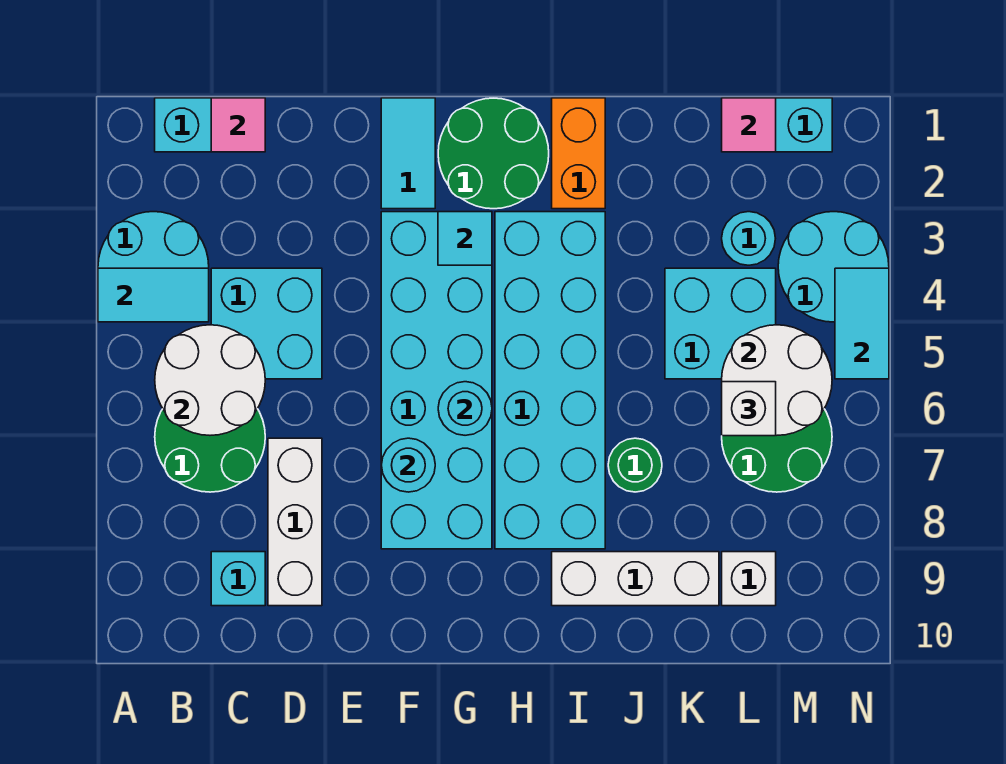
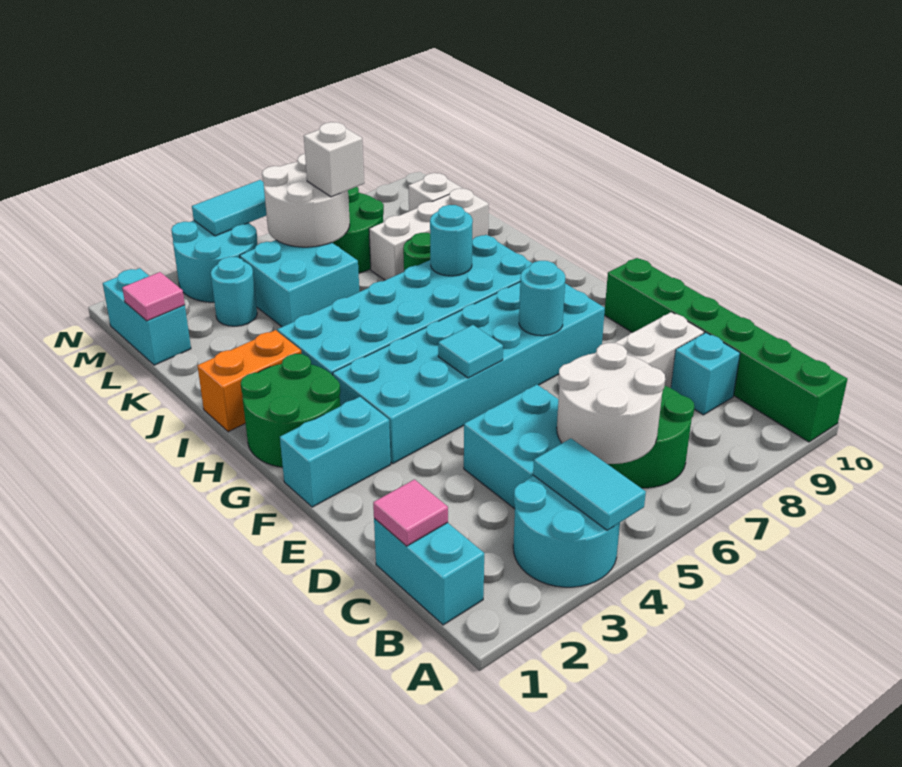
none -> green 1x6 brick [604,258,847,442]
cyan 1x2 tile [381,98,435,209] -> cyan 1x2 brick [280,397,391,507]
cyan 1x1 tile [438,212,492,265] -> cyan 1x1 tile moved to [438,325,503,378]
cyan 1x1 round brick [438,382,492,435] -> cyan 1x1 round brick moved to [430,205,473,276]
white 1x3 brick [552,552,719,606] -> white 1x3 brick turned to [369,188,489,280]

